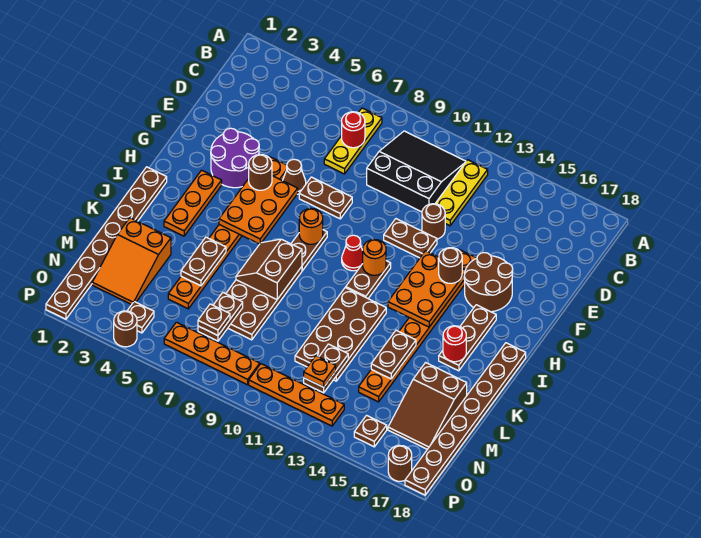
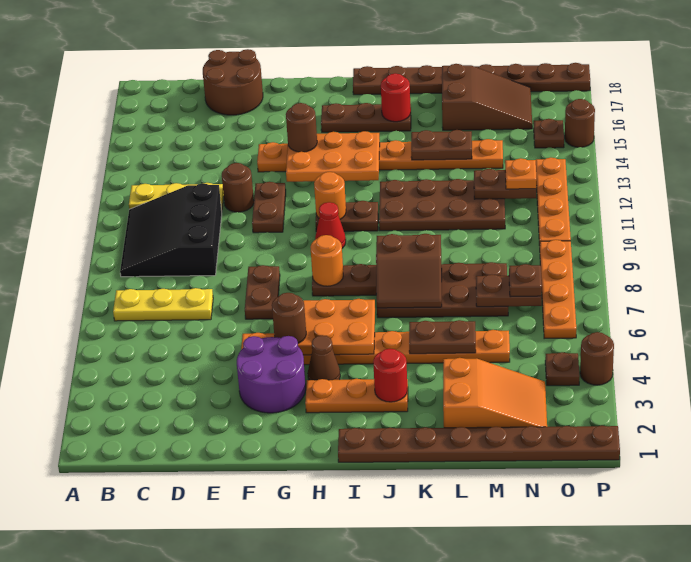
red 1x1 round brick [342,112,365,148] -> red 1x1 round brick moved to [373,349,408,402]
brown 1x1 cone [283,159,306,194] -> brown 1x1 cone moved to [308,335,340,380]
brown 2x2 round brick [464,253,513,312] -> brown 2x2 round brick moved to [203,49,263,115]
brown 1x1 round brick [388,445,412,481] -> brown 1x1 round brick moved to [565,99,595,147]

